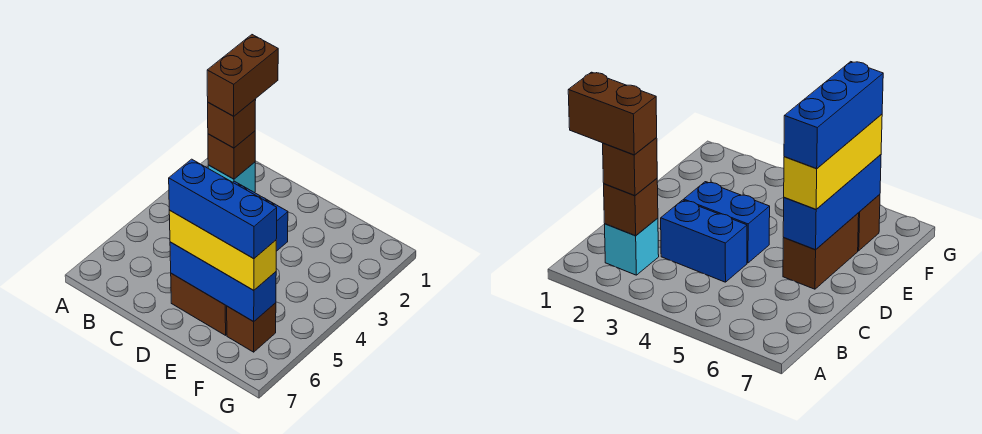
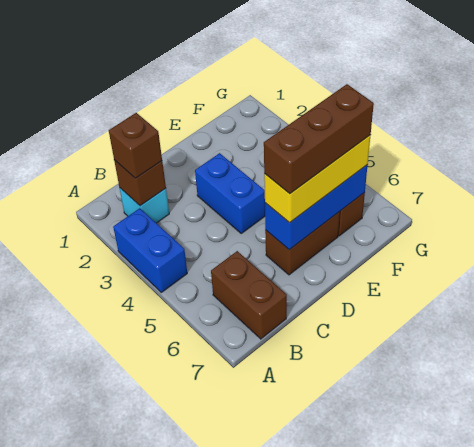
brown 1x2 brick [207,35,278,116] -> brown 1x2 brick moved to [211,251,287,339]
blue 1x2 brick [661,200,747,282] -> blue 1x2 brick moved to [113,208,187,292]
blue 1x3 brick [169,159,277,259] -> brown 1x3 brick [264,84,374,194]

